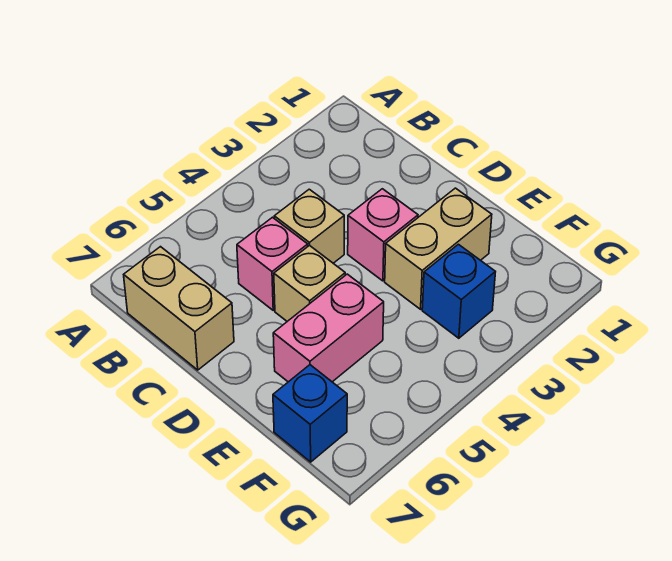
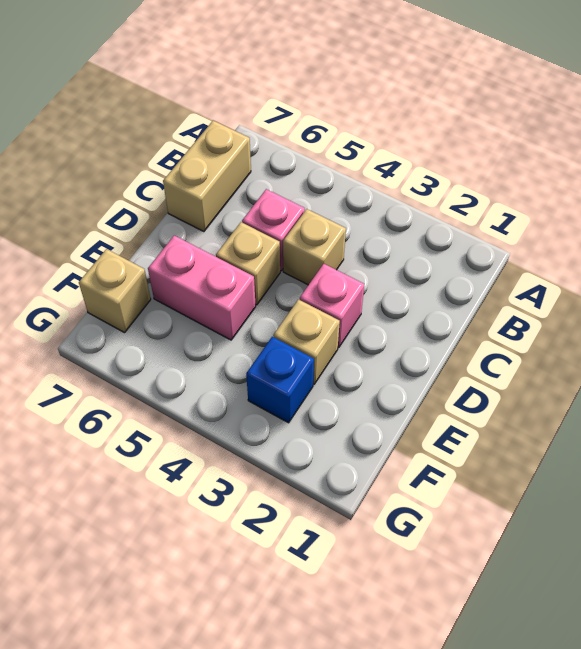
tan 1x2 brick [385,188,492,309] -> tan 1x1 brick [273,300,340,384]
blue 1x1 brick [273,365,347,462] -> tan 1x1 brick [79,249,151,333]

